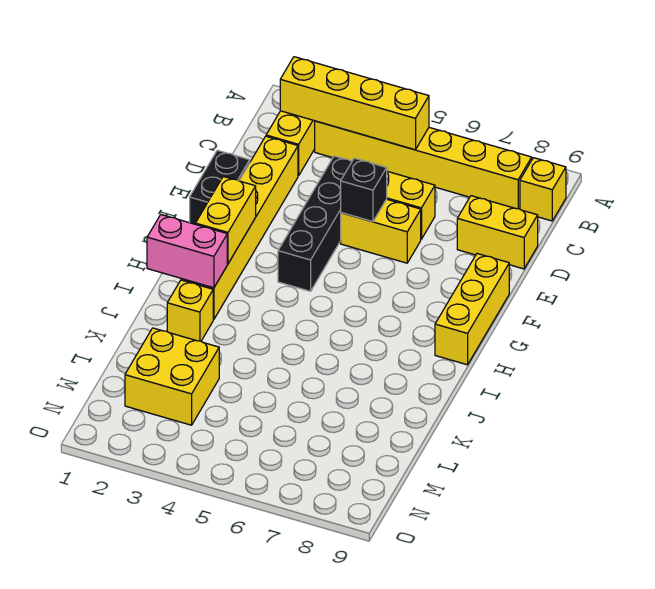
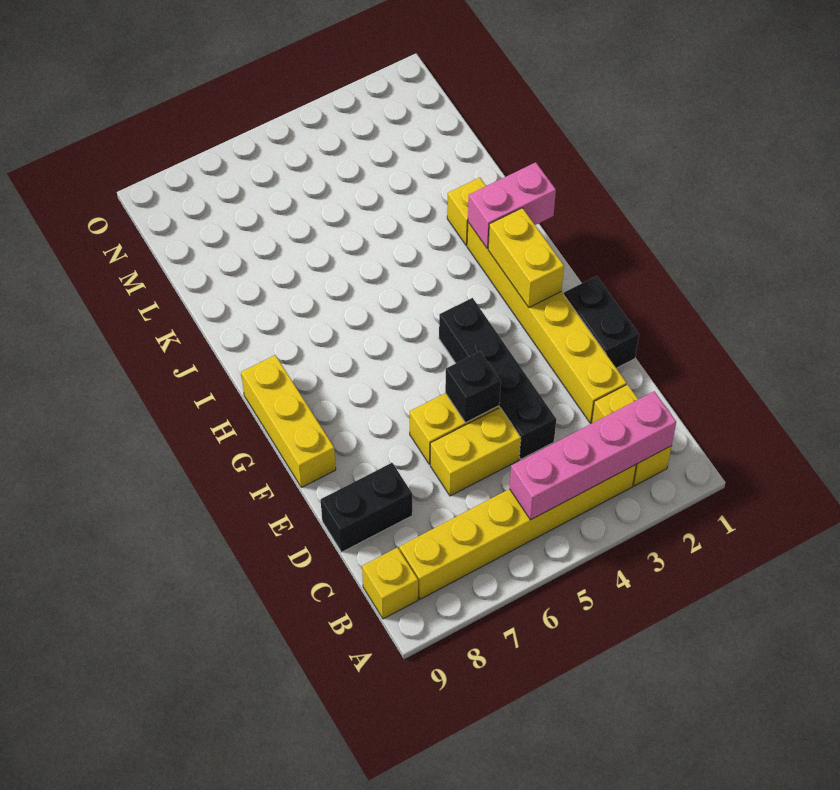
yellow 1x4 brick [280,57,429,150] -> pink 1x4 brick [509,391,676,520]
yellow 1x2 brick [457,196,538,269] -> black 1x2 brick [321,463,412,552]
yellow 2x2 brick [125,328,219,425] -> none

